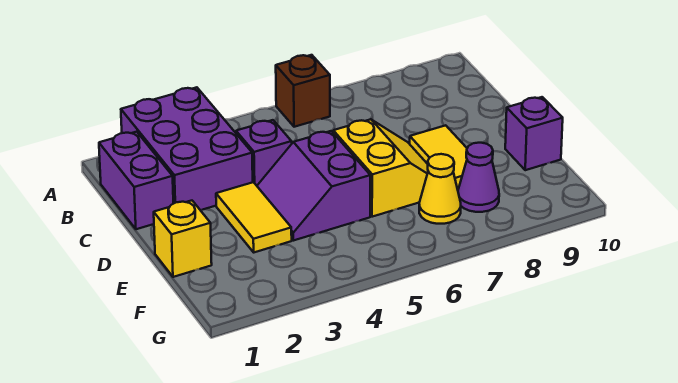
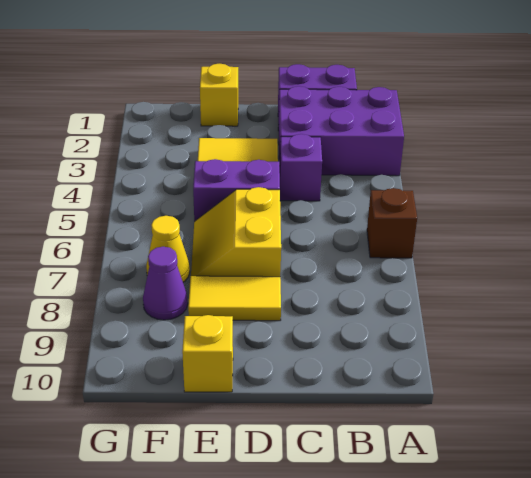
yellow 2x2 slope [333,119,428,217] -> yellow 2x2 slope turned to [191,187,281,277]
purple 1x1 brick [505,97,563,170] -> yellow 1x1 brick [182,315,233,392]

